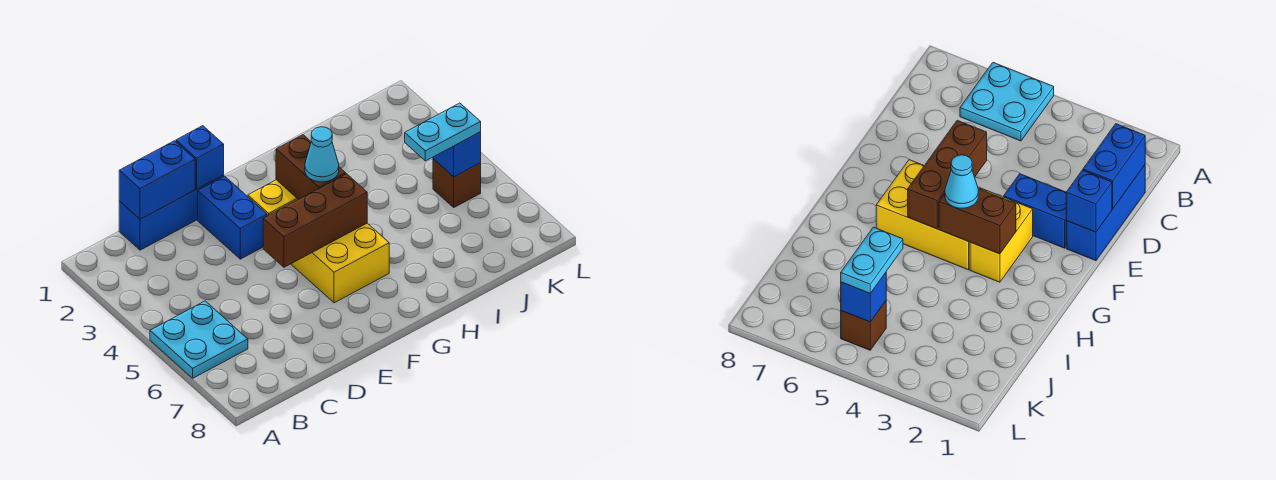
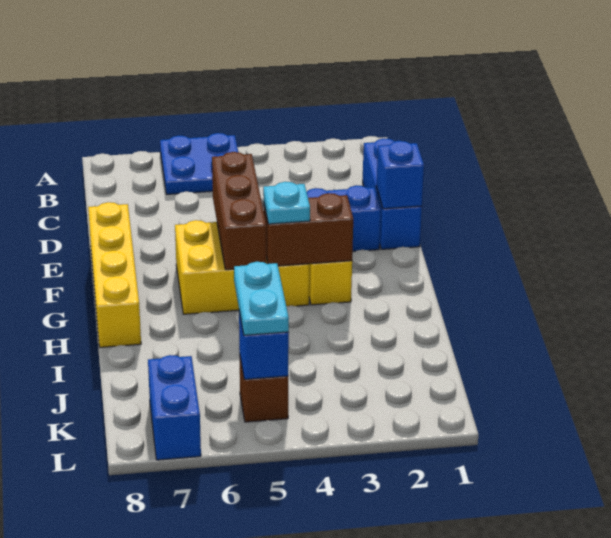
cyan 2x2 plate [150,301,248,378] -> blue 2x2 plate [160,133,238,194]
blue 1x2 brick [119,141,195,219] -> blue 1x2 brick moved to [148,355,201,460]
none -> yellow 1x4 brick [88,202,141,347]
cyan 1x1 cone [305,127,339,182] -> cyan 1x1 plate [263,182,310,224]

